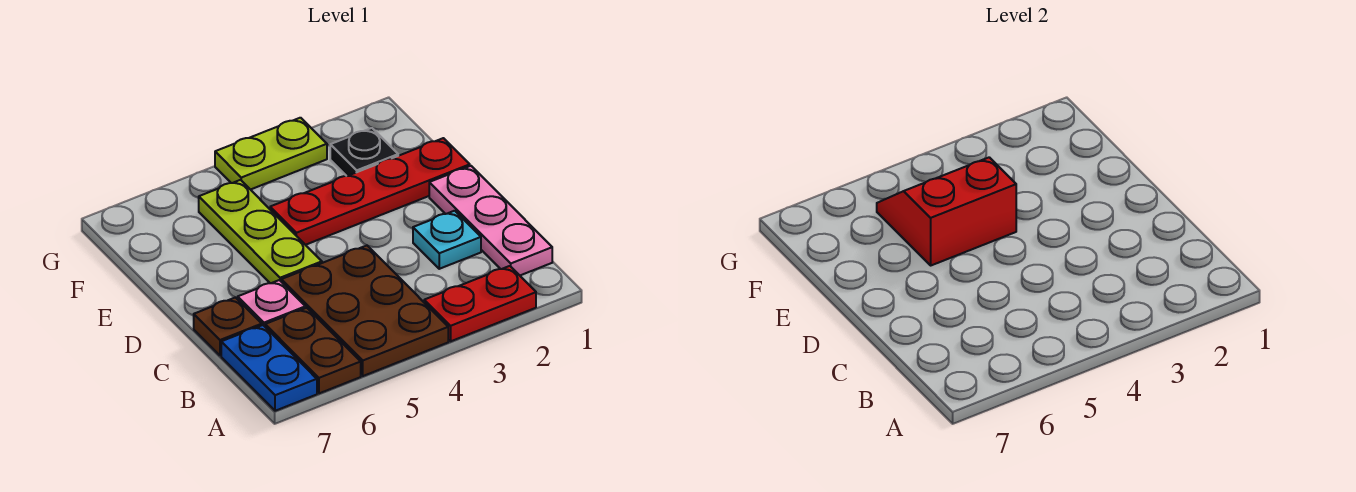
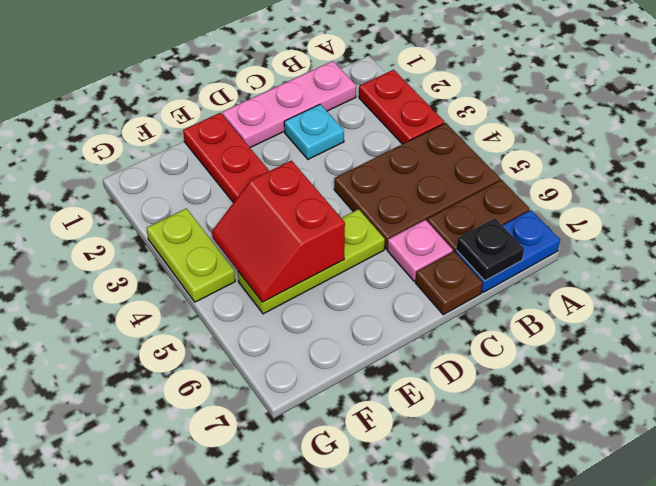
black 1x1 plate [330,128,398,176] -> black 1x1 plate moved to [456,218,524,281]

